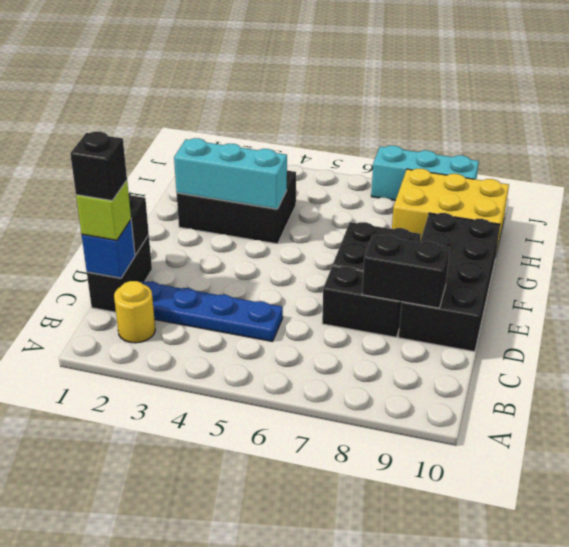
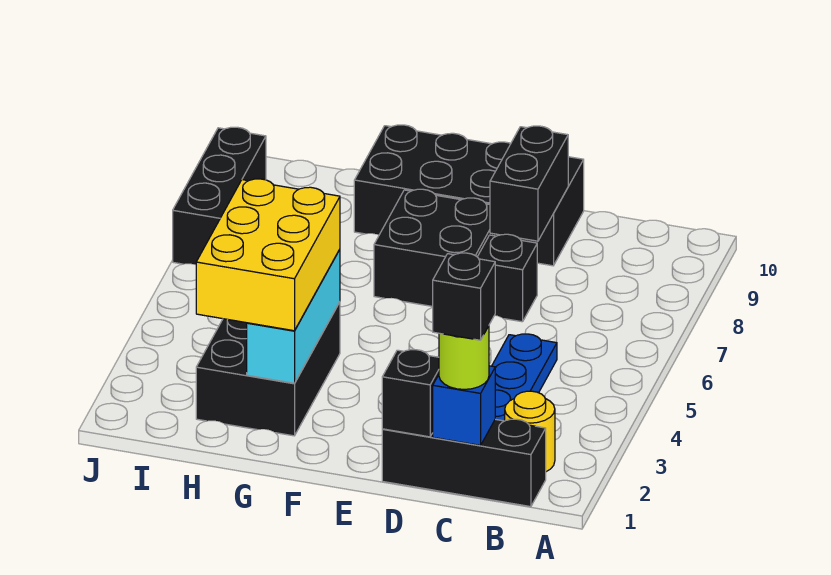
black 1x2 brick [87,235,152,312] -> black 1x3 brick [382,419,546,507]
lime 1x1 brick [76,181,131,240] -> lime 1x1 round brick [439,326,489,389]
black 1x2 brick [322,266,401,337] -> black 1x1 brick [478,234,537,322]
yellow 2x3 brick [392,169,509,253] -> yellow 2x3 brick moved to [196,179,340,331]
cyan 1x3 brick [371,146,479,200] -> black 1x3 brick [173,127,266,264]

